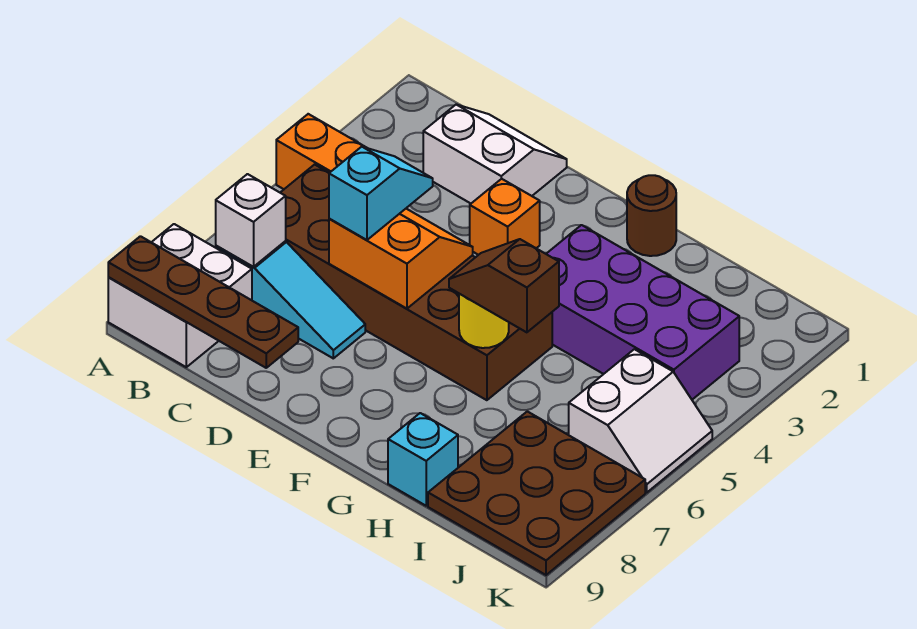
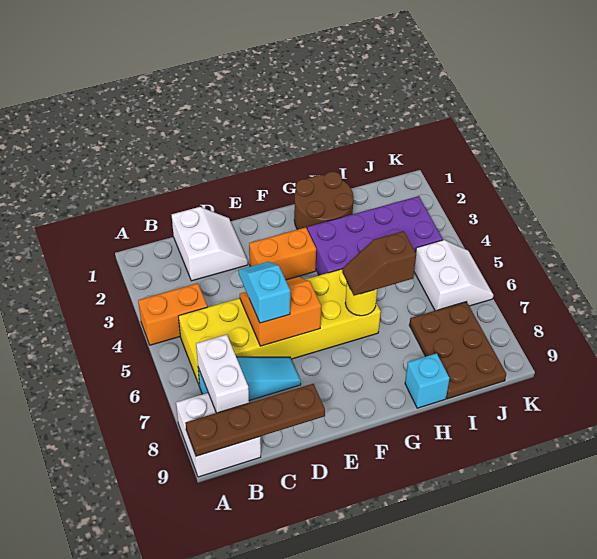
brown 2x6 brick [280,165,552,400] -> yellow 2x6 brick [178,269,381,386]
white 1x1 brick [216,174,286,267] -> white 1x2 brick [196,334,249,413]
white 2x2 slope [423,105,567,203] -> white 2x2 slope turned to [172,207,248,281]
orange 1x1 brick [470,179,540,255] -> orange 1x2 brick [249,227,316,280]
brown 1x1 round brick [627,175,676,256] -> brown 2x2 round brick [294,172,354,230]
brown 3x3 plate [428,411,645,575] -> brown 2x3 plate [409,302,506,399]

